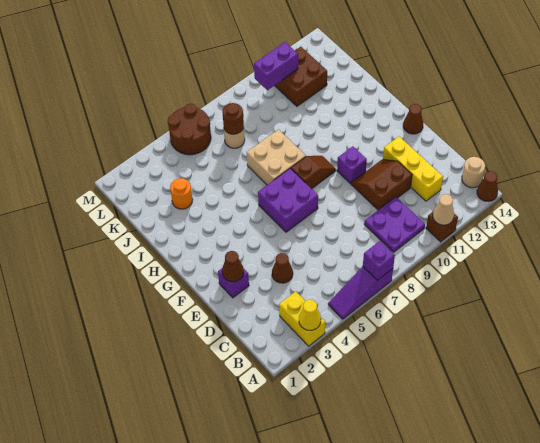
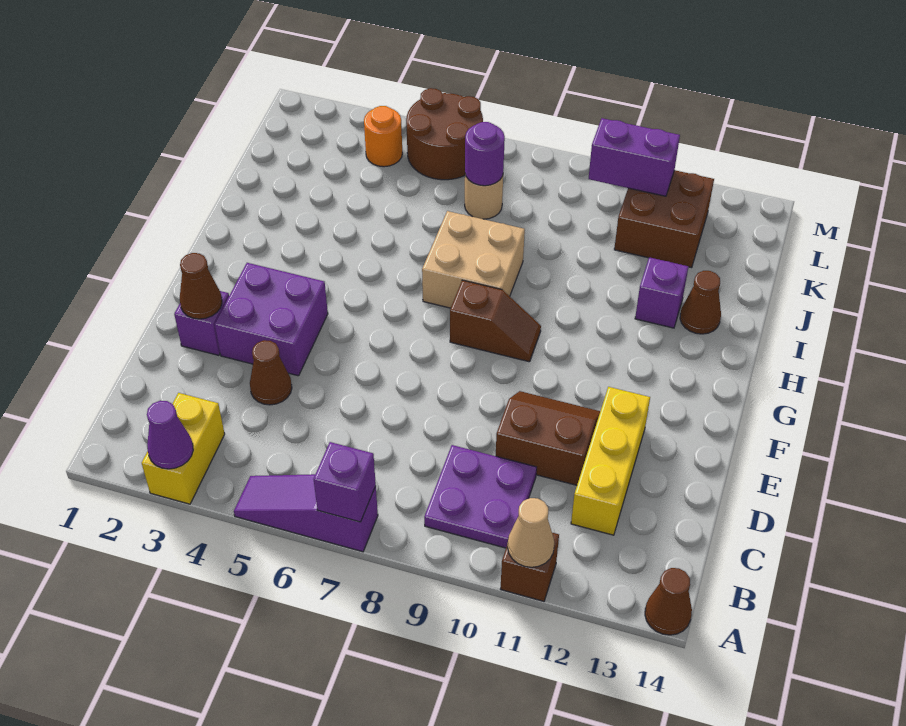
yellow 1x1 cone [299,300,321,330] -> purple 1x1 cone [147,401,193,469]
tan 1x1 round brick [462,157,485,188] -> none
purple 2x2 brick [258,168,318,232] -> purple 2x2 brick moved to [215,263,328,376]
purple 1x1 brick [337,147,367,184] -> purple 1x1 brick moved to [635,257,688,328]
brown 1x1 cone [403,104,423,134] -> brown 1x1 cone moved to [680,271,721,334]
orange 1x1 round brick [170,178,193,209] -> orange 1x1 round brick moved to [364,106,402,167]
brown 1x1 round brick [222,103,244,134] -> purple 1x1 round brick [465,122,505,186]

